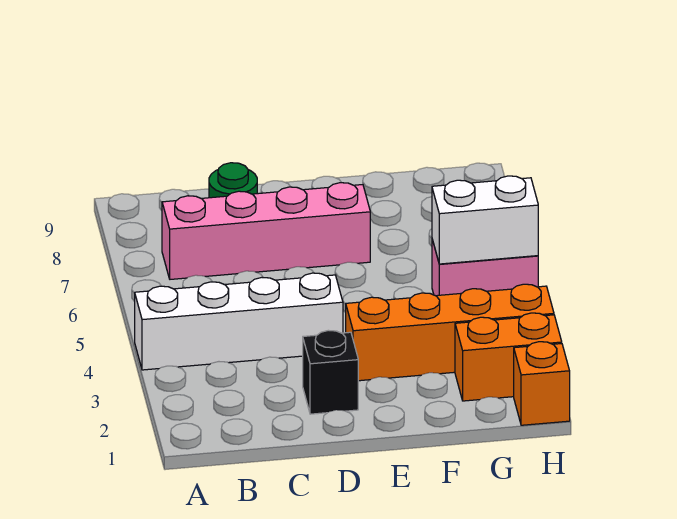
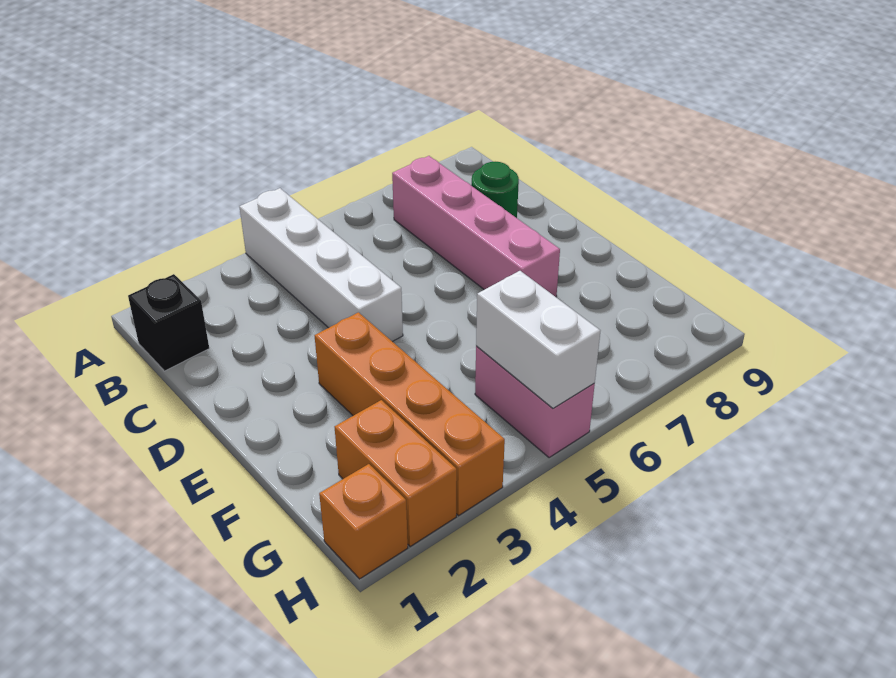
black 1x1 brick [303,330,358,414] -> black 1x1 brick moved to [128,274,209,371]

